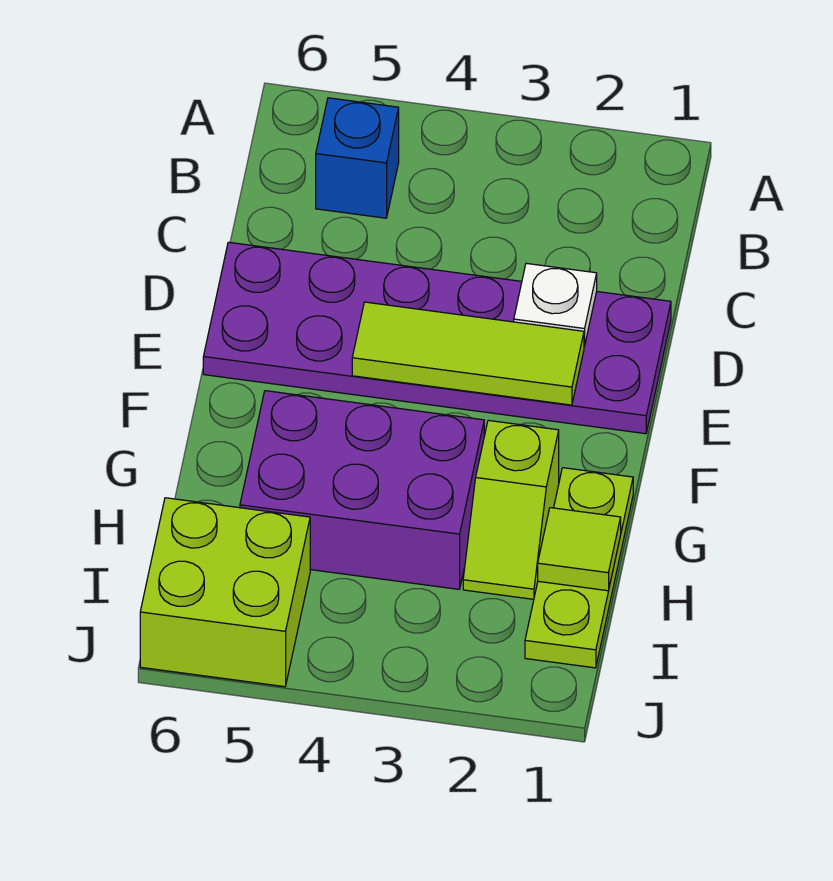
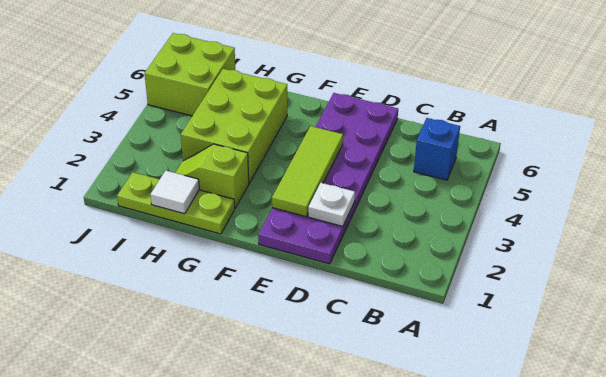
purple 2x3 brick [240,391,484,589] -> lime 2x3 brick [181,69,287,183]
lime 1x1 tile [538,508,621,591] -> white 1x1 tile [150,171,199,214]

